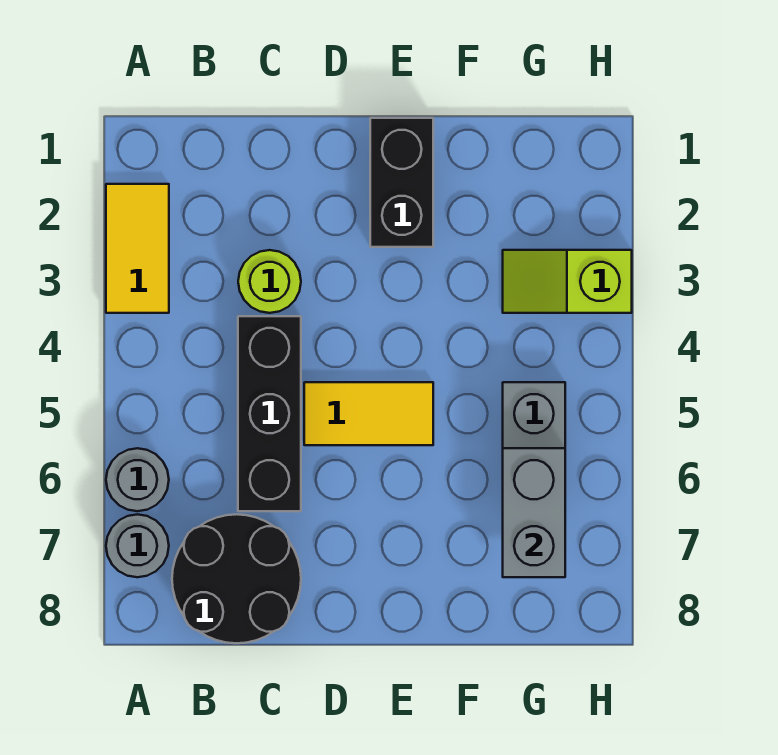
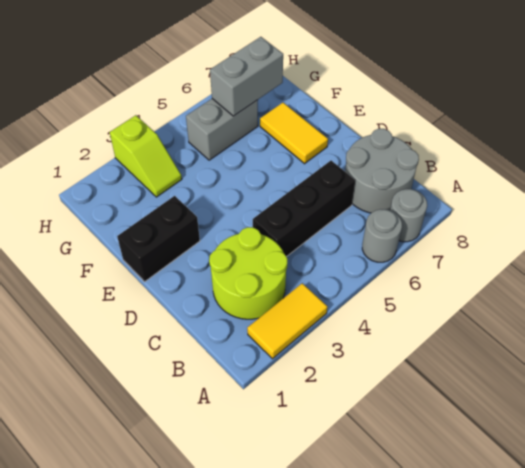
black 2x2 round brick [172,514,301,643] -> grey 2x2 round brick [345,129,419,213]
lime 1x1 round brick [238,250,301,313] -> lime 2x2 round brick [209,227,287,319]
yellow 1x2 tile [304,382,433,445] -> yellow 1x2 tile moved to [260,103,328,164]

